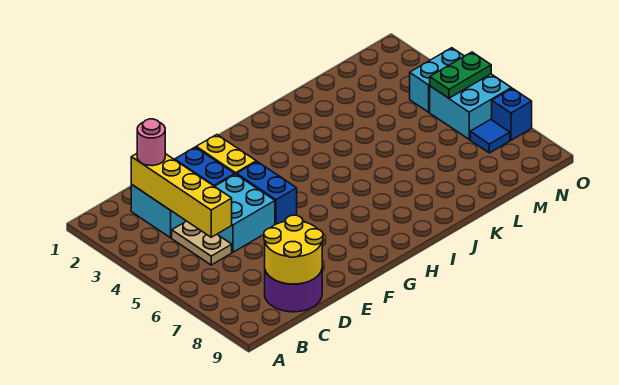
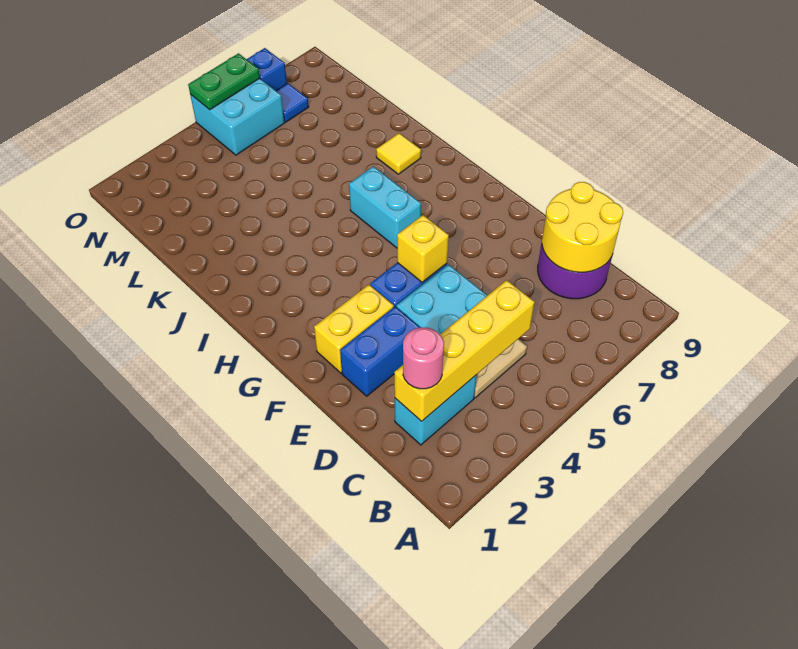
none -> yellow 1x1 brick [397,215,449,282]
none -> yellow 1x1 tile [376,133,421,174]
cyan 1x2 brick [410,48,464,112] -> cyan 1x2 brick moved to [349,166,421,248]
green 1x2 plate [430,52,491,98] -> green 1x2 plate turned to [188,53,260,110]

